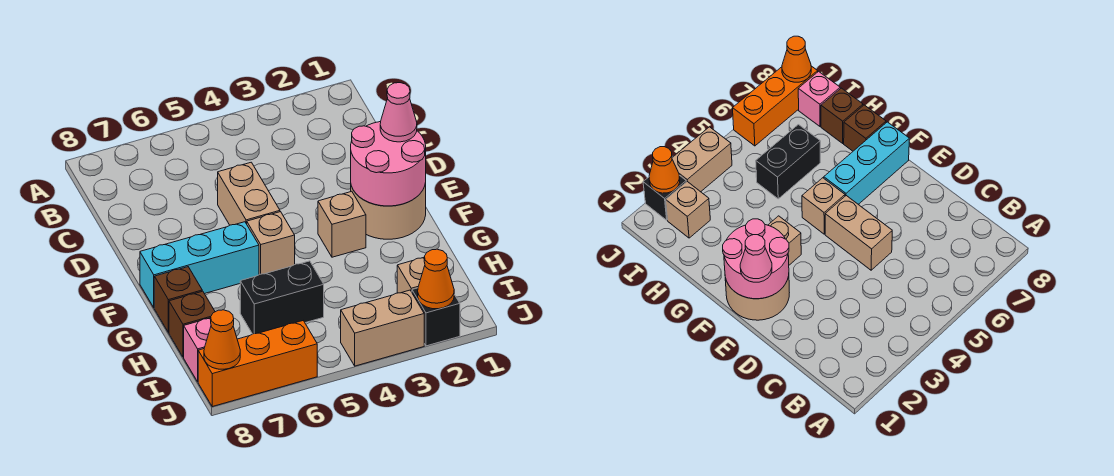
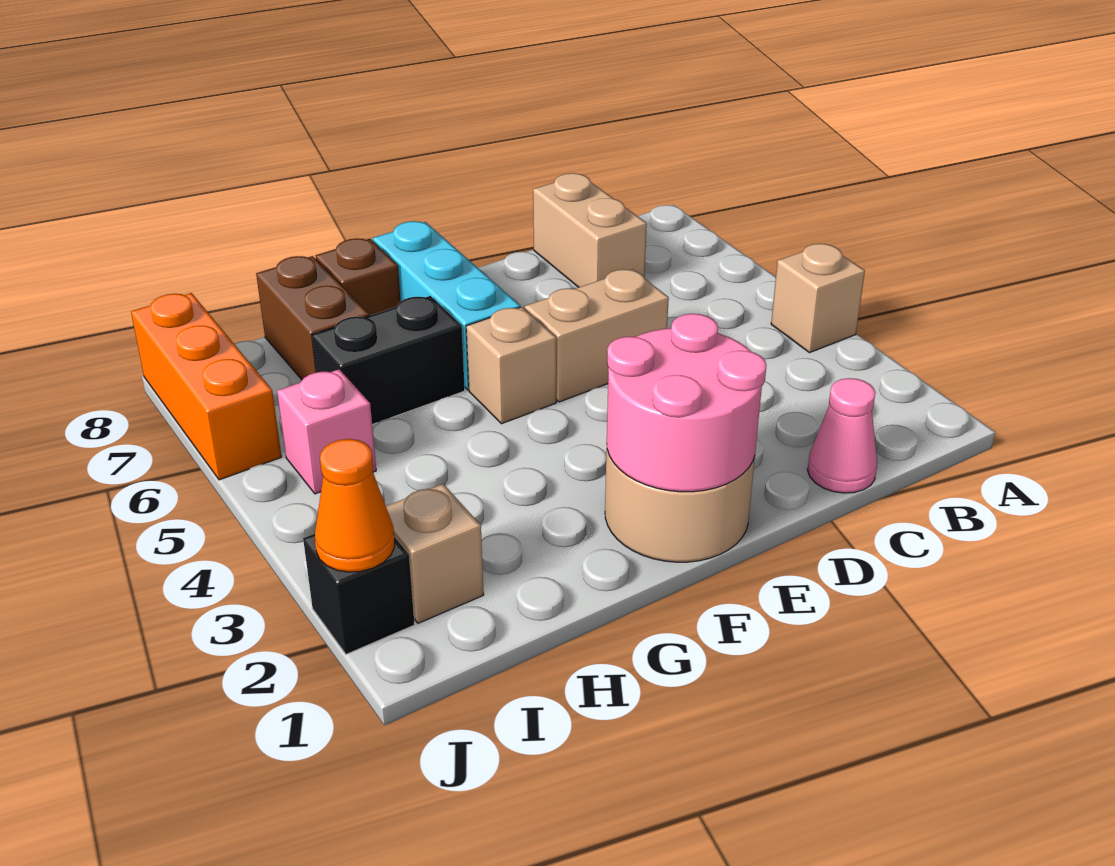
pink 1x1 cone [380,83,417,142] -> pink 1x1 cone moved to [808,378,877,493]
tan 1x1 brick [318,191,366,257] -> tan 1x1 brick moved to [771,244,865,353]
black 1x2 brick [240,261,324,334] -> black 1x2 brick turned to [312,296,465,424]
brown 1x1 brick [169,291,215,357] -> brown 1x2 brick [256,256,370,380]
pink 1x1 brick [184,318,211,382] -> pink 1x1 brick moved to [277,369,376,494]
tan 1x2 brick [341,290,424,366] -> tan 1x2 brick moved to [533,173,647,287]
orange 1x1 cone [204,310,240,369] -> none

